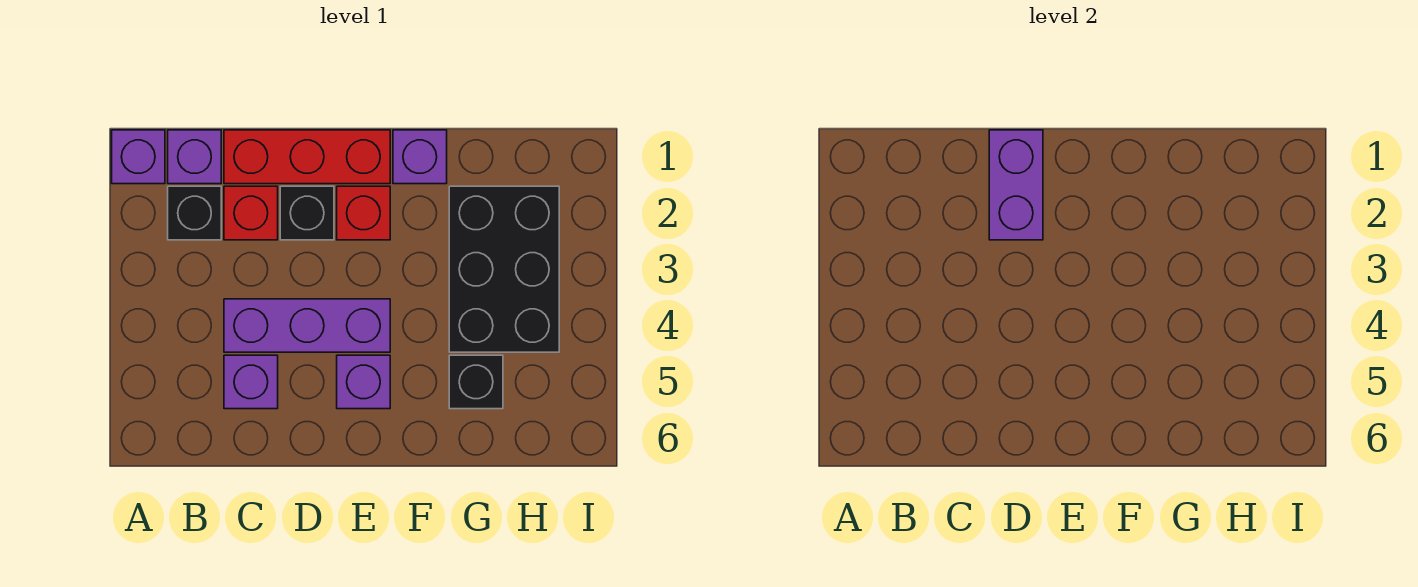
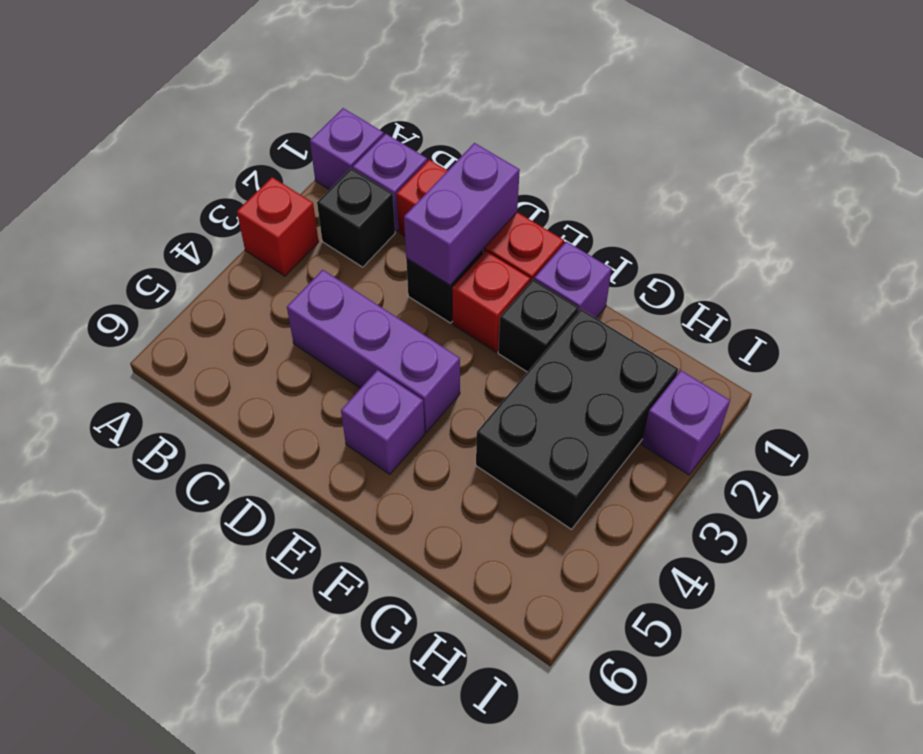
red 1x1 brick [224,186,278,240] -> red 1x1 brick moved to [237,177,319,276]
purple 1x1 brick [224,355,278,409] -> purple 1x1 brick moved to [642,370,730,475]
black 1x1 brick [449,355,503,409] -> black 1x1 brick moved to [498,280,578,372]

